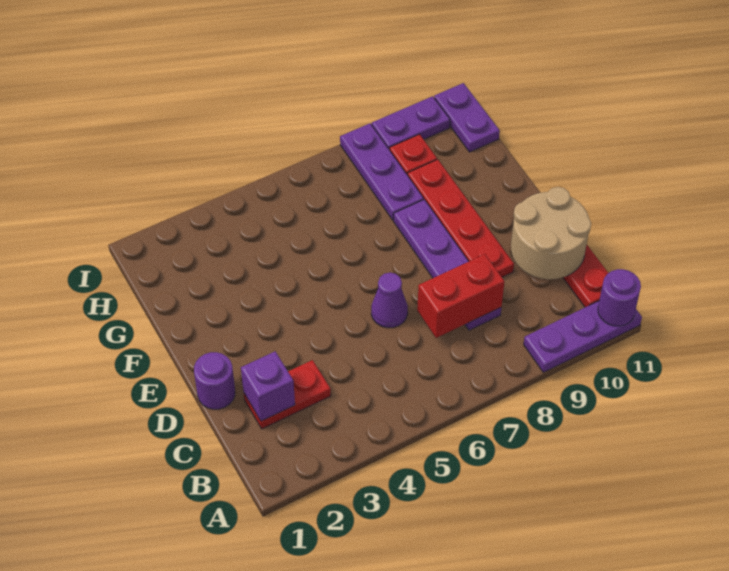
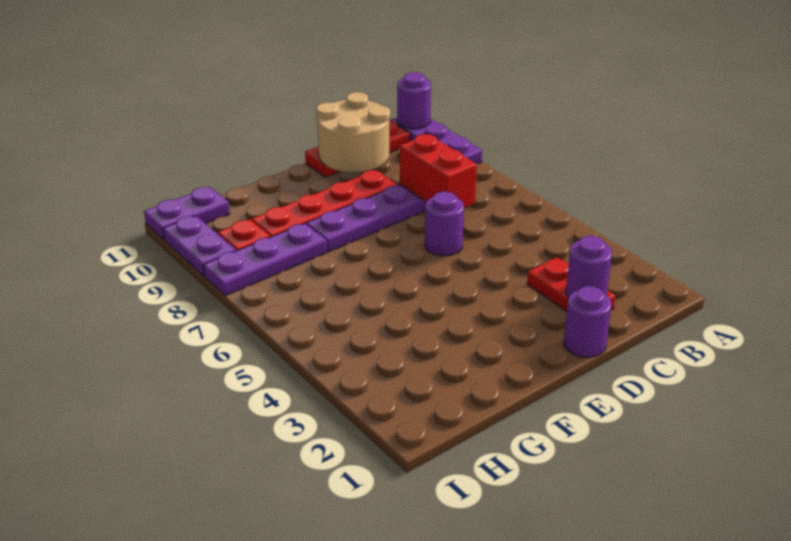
purple 1x1 brick [241,352,295,421] -> purple 1x1 round brick [566,236,612,297]
purple 1x1 cone [371,273,408,328] -> purple 1x1 round brick [425,192,464,256]

